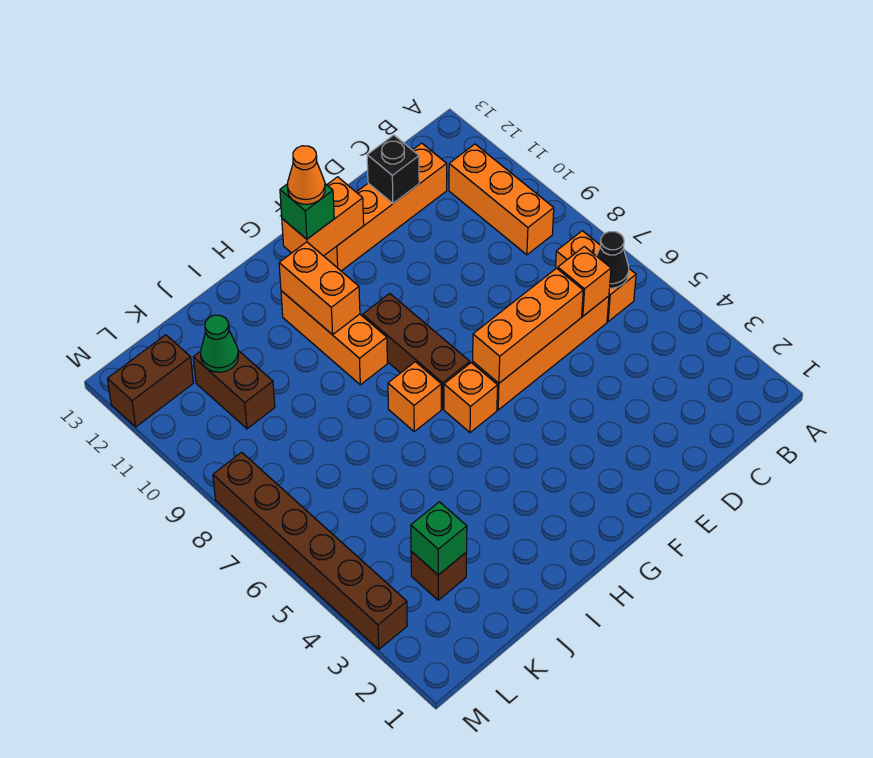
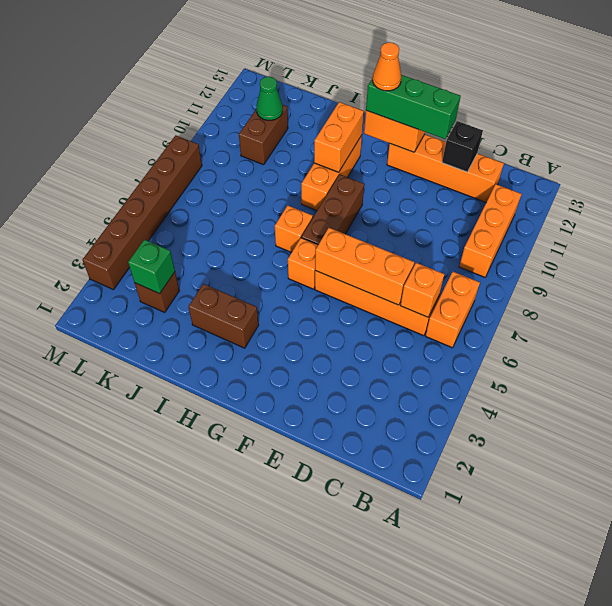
black 1x1 cone [597,232,629,288] -> none
green 1x1 brick [280,184,334,239] -> green 1x3 brick [366,75,461,139]
brown 1x2 brick [108,335,193,427] -> brown 1x2 brick moved to [189,284,259,348]

